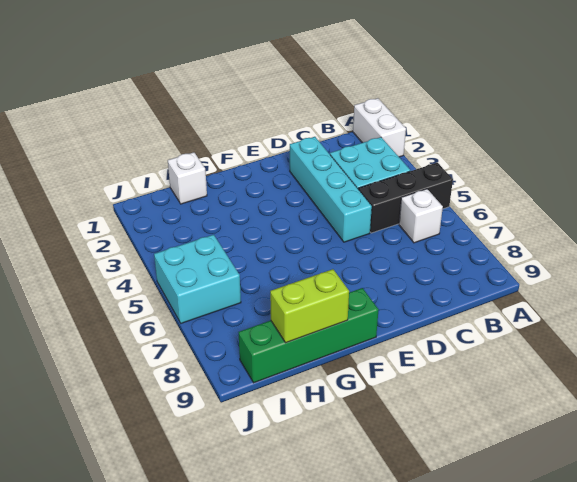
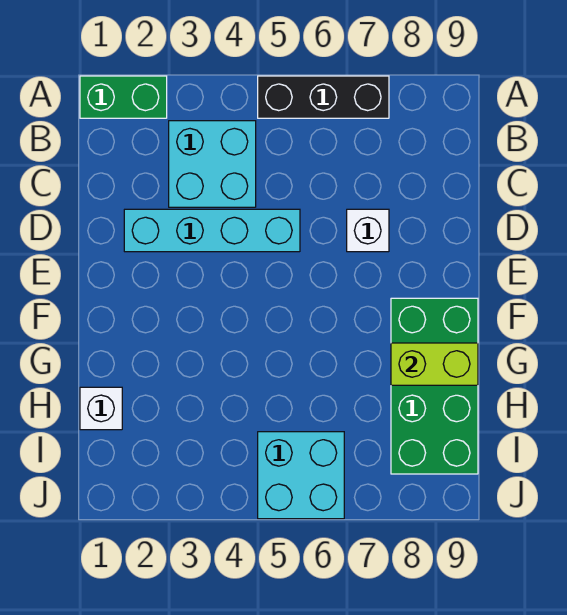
white 1x2 brick [353,98,406,157] -> green 1x2 brick [80,76,167,118]
black 1x3 brick [359,163,453,233] -> black 1x3 brick turned to [258,76,389,118]
white 1x1 brick [399,189,443,243] -> white 1x1 brick moved to [347,209,389,252]
green 1x4 brick [239,288,379,383] -> green 2x4 brick [391,298,478,474]
lime 1x2 brick [270,269,349,343] -> lime 1x2 brick turned to [391,343,478,385]

